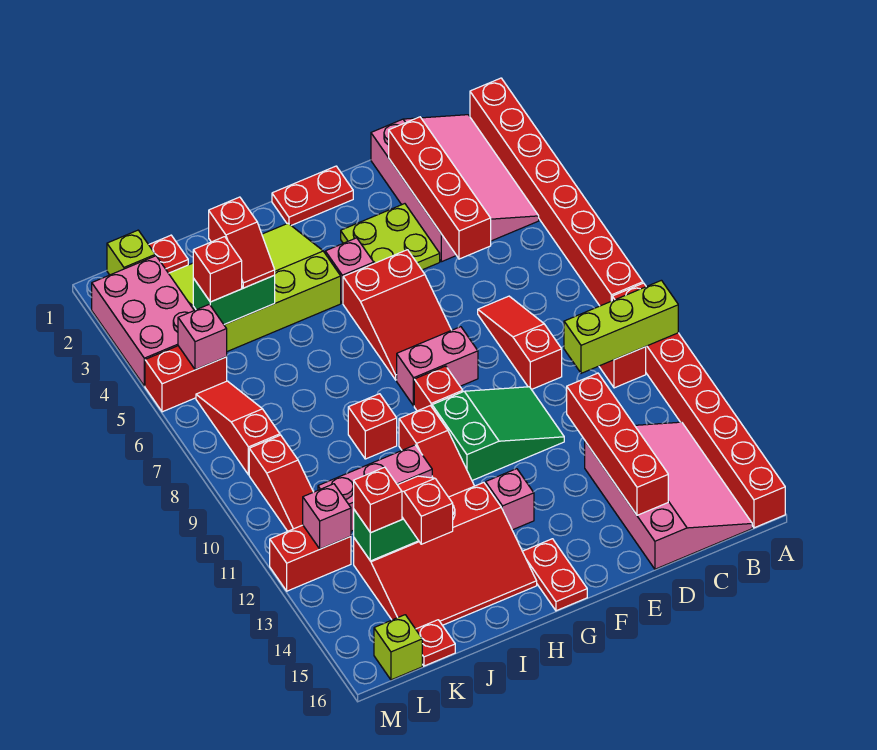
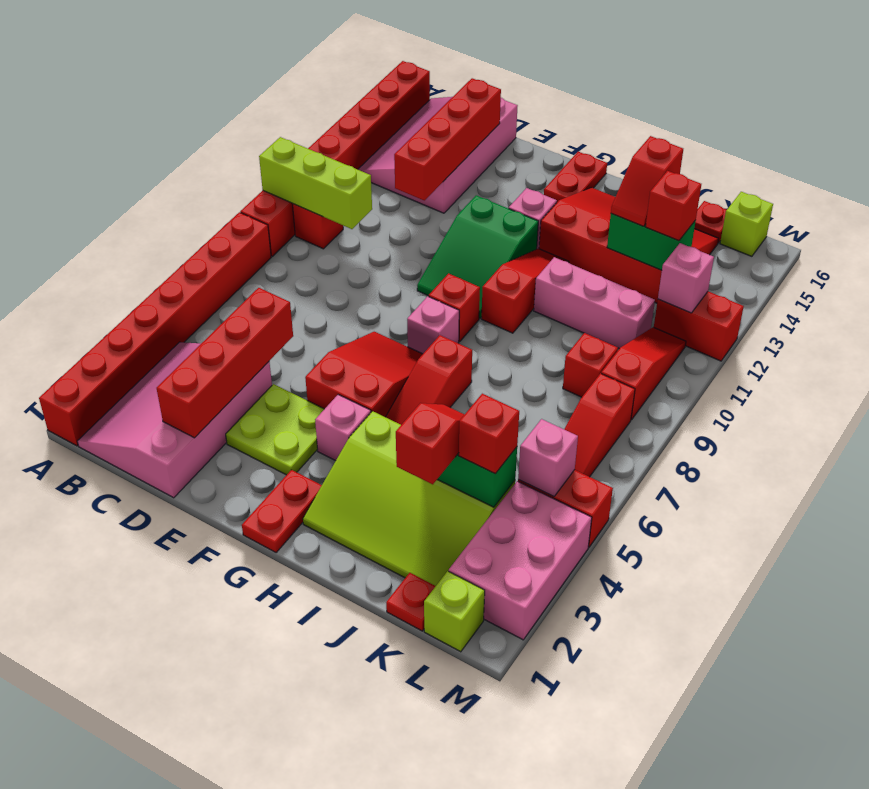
red 1x3 slope [478,296,562,389] -> red 1x3 slope moved to [386,335,472,425]
green 2x3 slope [432,387,564,480] -> green 2x3 slope turned to [417,195,538,319]
red 1x2 plate [272,166,353,226] -> red 1x2 plate turned to [242,470,322,552]
pink 1x2 brick [397,327,478,406] -> pink 1x1 brick [407,296,459,354]
red 1x1 brick [348,394,397,459] -> red 1x1 brick moved to [563,333,618,397]

